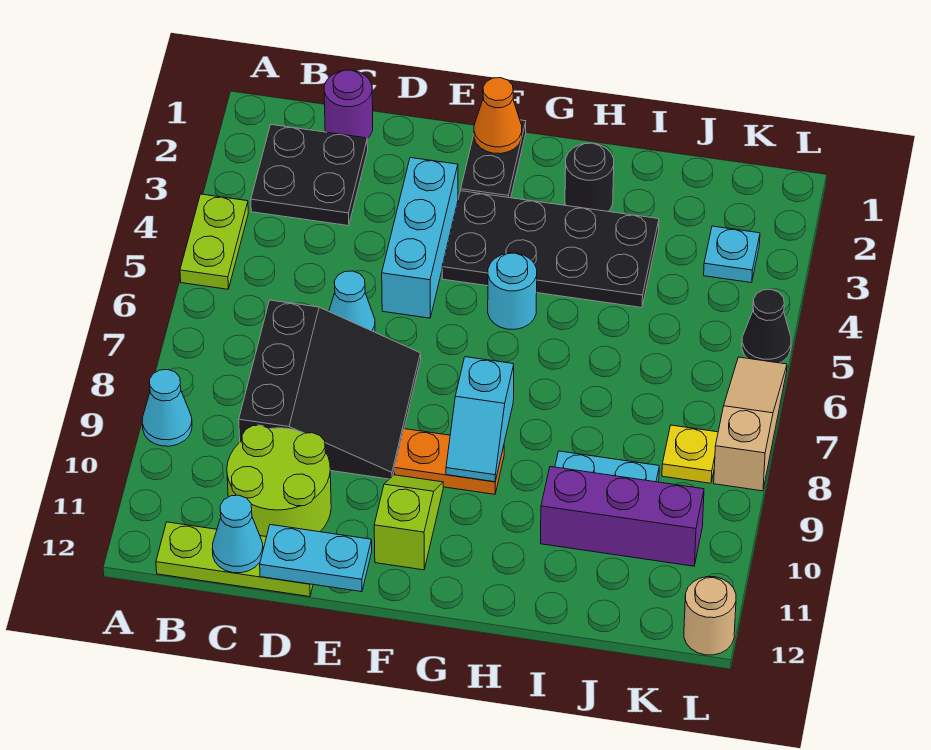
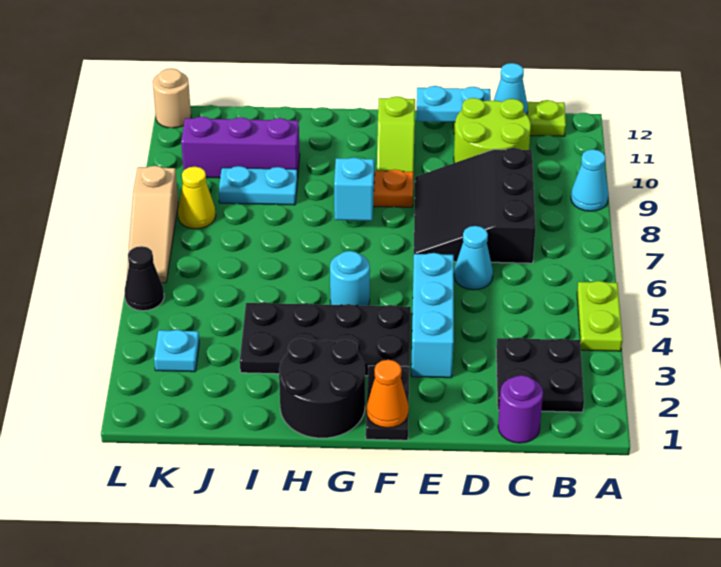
black 1x1 round brick [565,143,614,211] -> black 2x2 round brick [279,339,365,438]
yellow 1x1 plate [662,425,718,483] -> yellow 1x1 cone [178,167,216,229]

